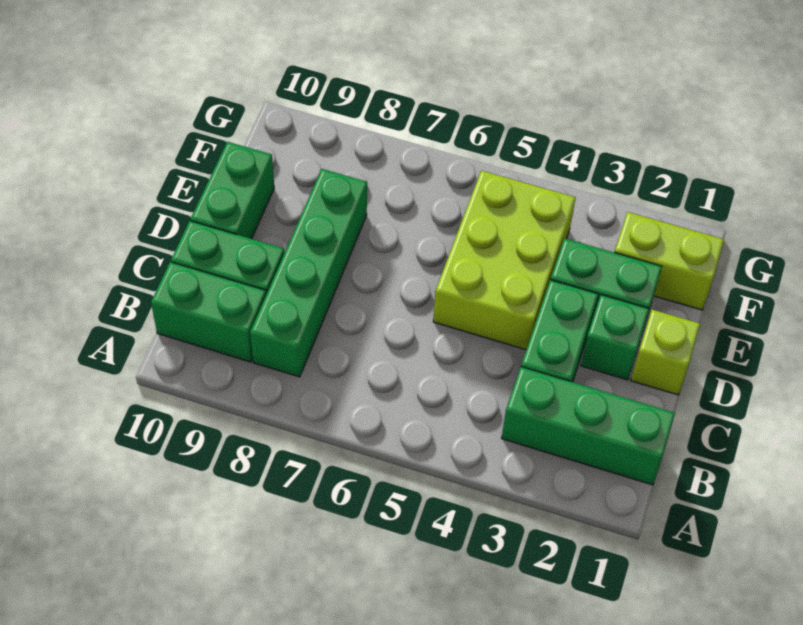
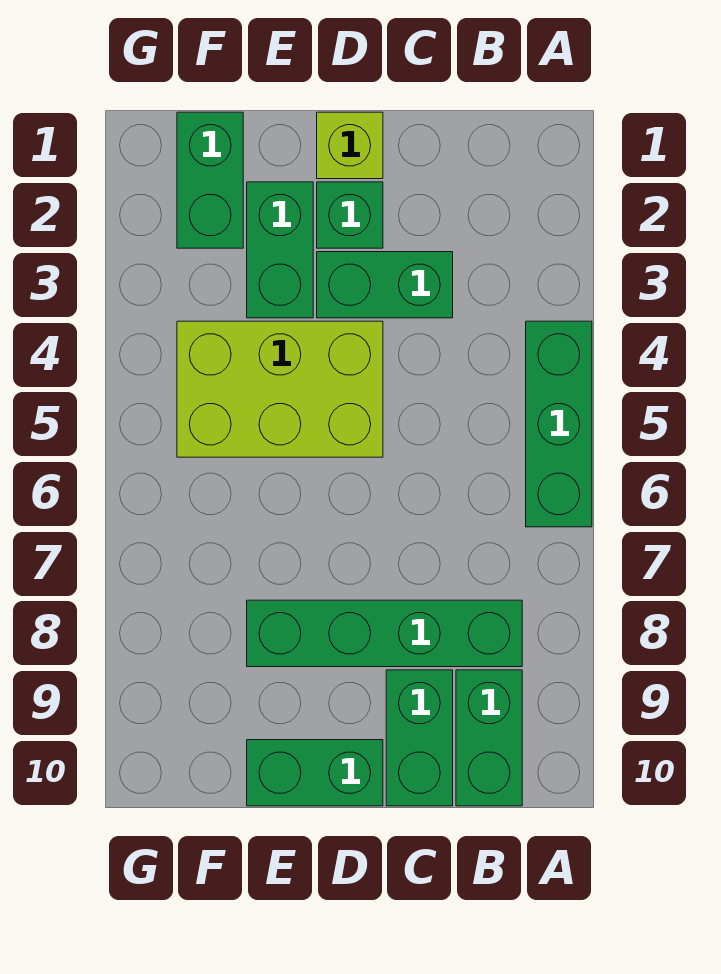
green 1x3 brick [502,367,675,485] -> green 1x3 brick moved to [526,321,592,527]
lime 1x2 brick [614,212,724,310] -> green 1x2 brick [177,112,243,248]

